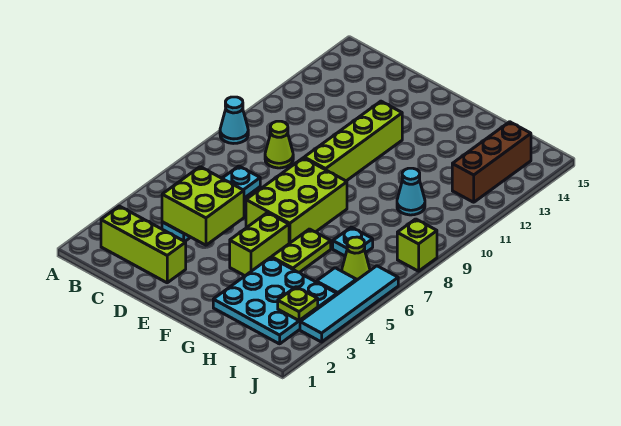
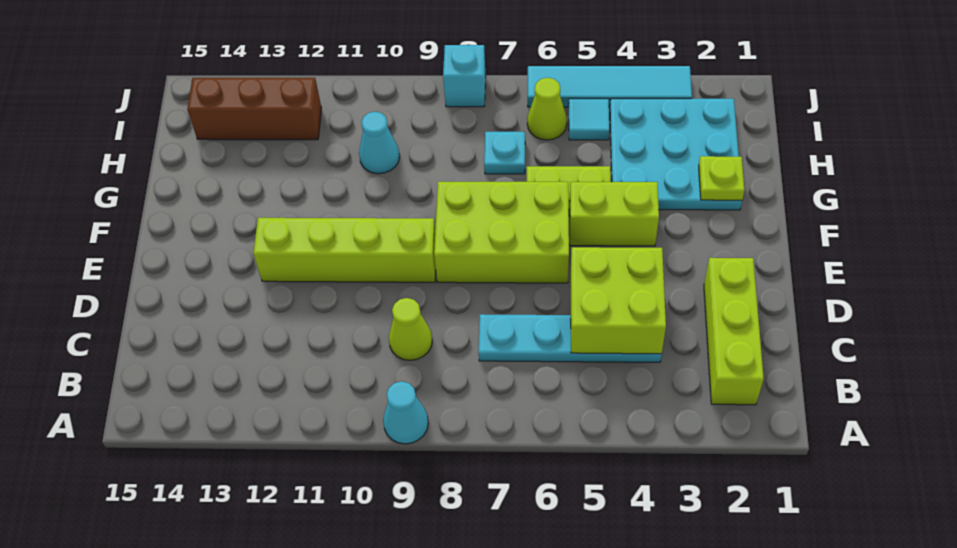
lime 1x1 plate [278,287,318,321] -> lime 1x1 plate moved to [699,156,745,200]
lime 1x1 brick [397,219,437,271] -> cyan 1x1 brick [443,45,486,107]

